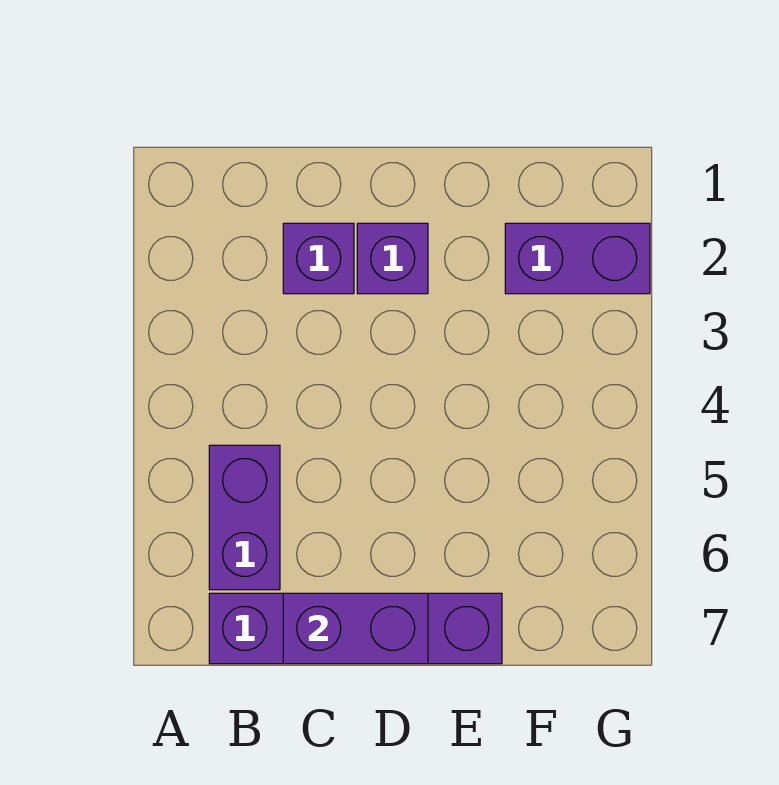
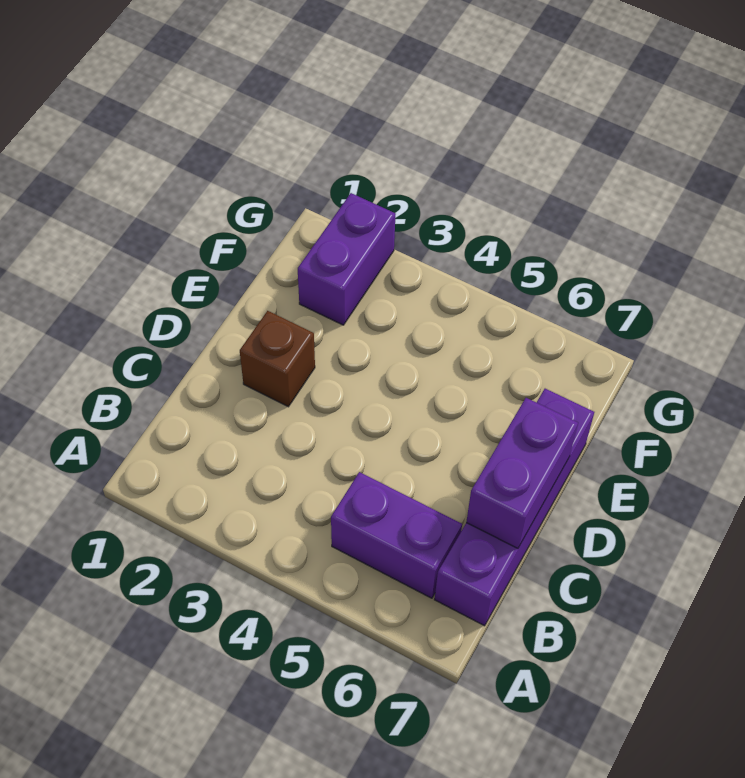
purple 1x1 brick [283,223,354,294] -> none
purple 1x1 brick [357,223,428,294] -> brown 1x1 brick [240,311,315,407]

